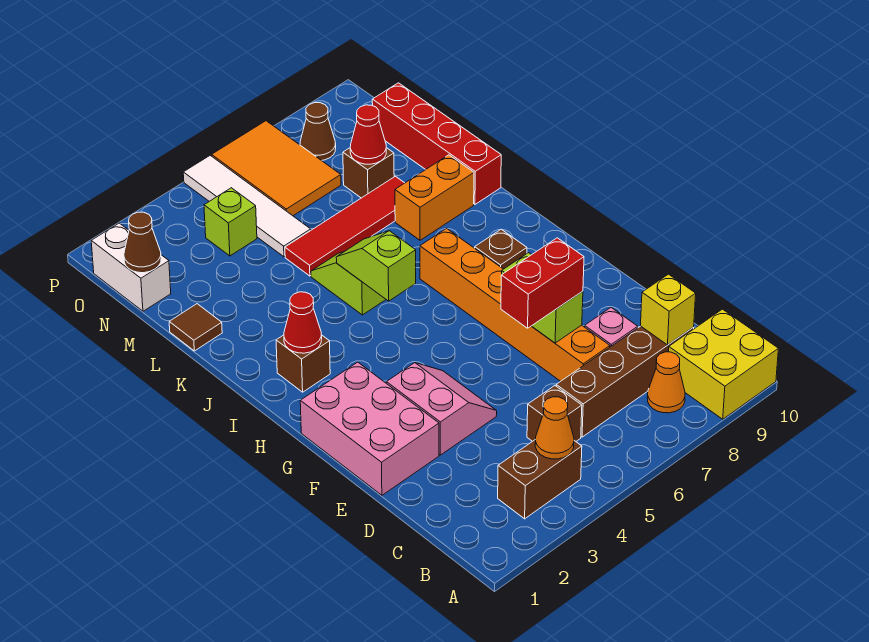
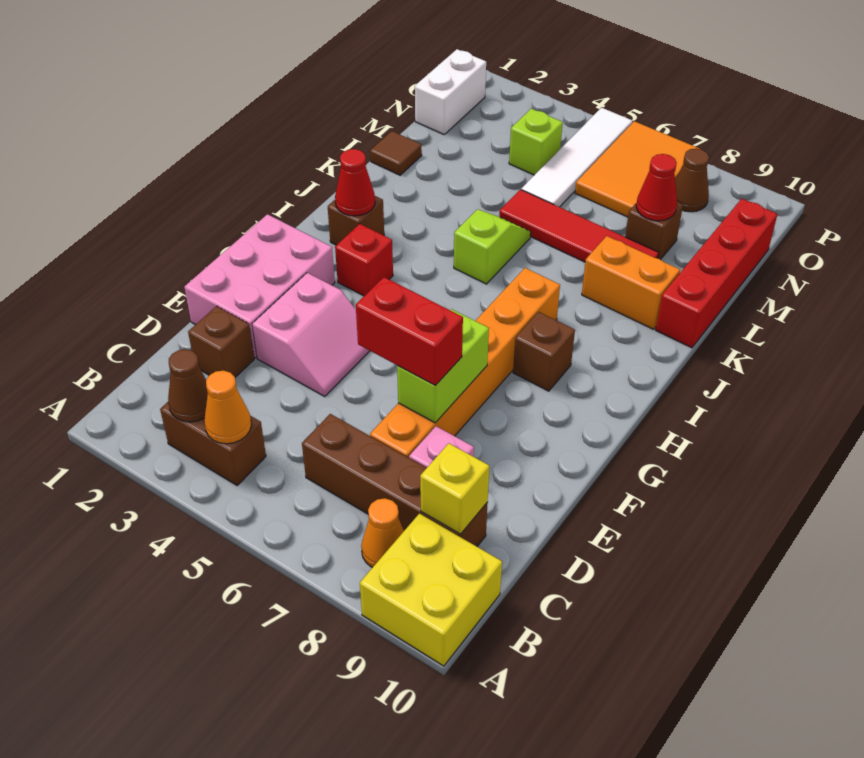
brown 1x1 brick [527,386,582,441] -> brown 1x1 brick moved to [188,306,254,377]
none -> red 1x1 brick [335,224,393,296]
lime 1x2 slope [336,231,416,301] -> none
brown 1x1 cone [124,212,161,273] -> brown 1x1 cone moved to [168,349,208,422]

